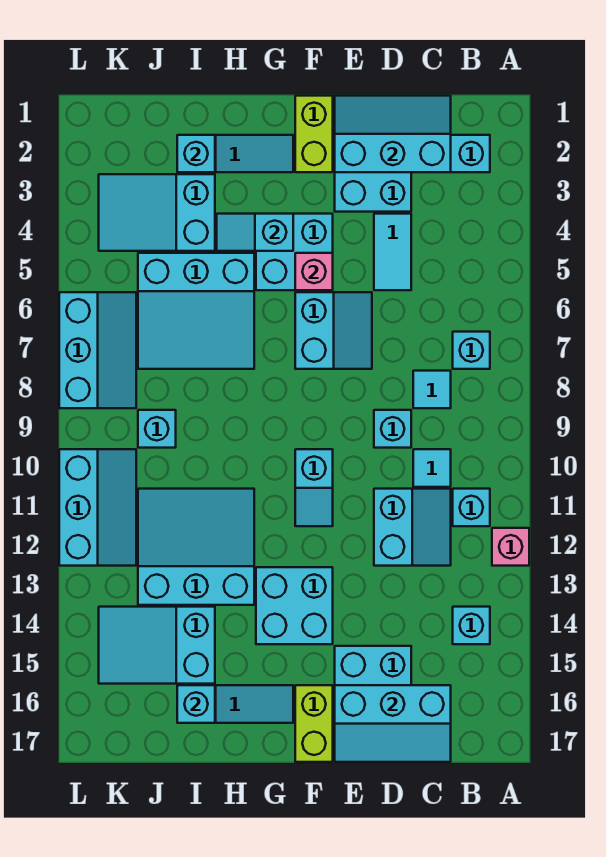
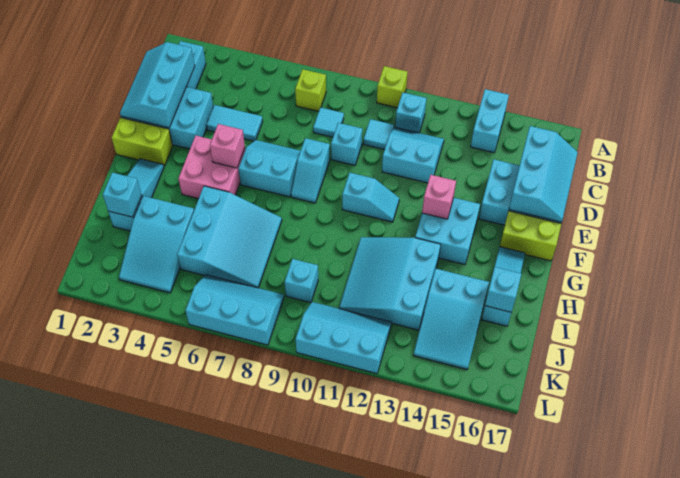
none -> lime 1x1 brick [377,66,408,108]
pink 1x1 brick [492,528,529,566] -> pink 1x1 brick moved to [422,175,456,219]
cyan 1x1 brick [453,332,490,369] -> lime 1x1 brick [295,69,326,111]
cyan 1x1 brick [453,607,490,644] -> cyan 1x2 brick [471,89,509,153]
cyan 2x2 brick [256,214,333,290] -> pink 2x2 brick [178,136,245,199]
cyan 1x2 slope [217,214,293,251] -> cyan 1x2 slope moved to [291,138,330,203]

